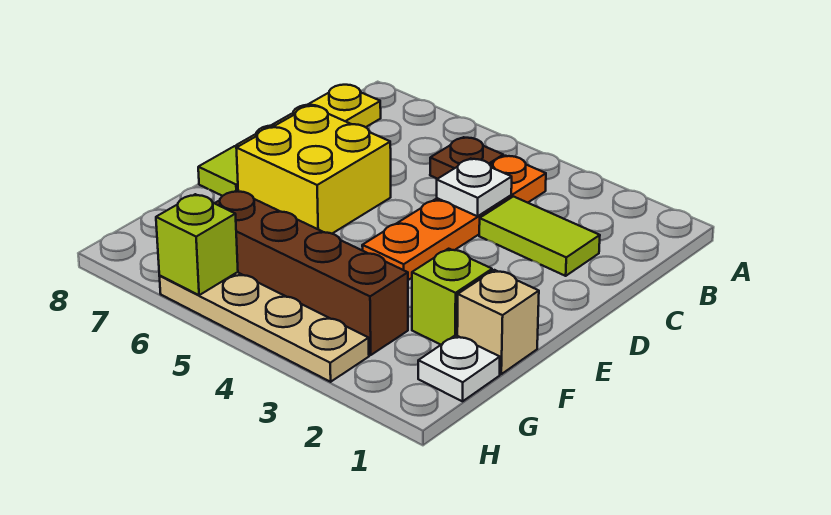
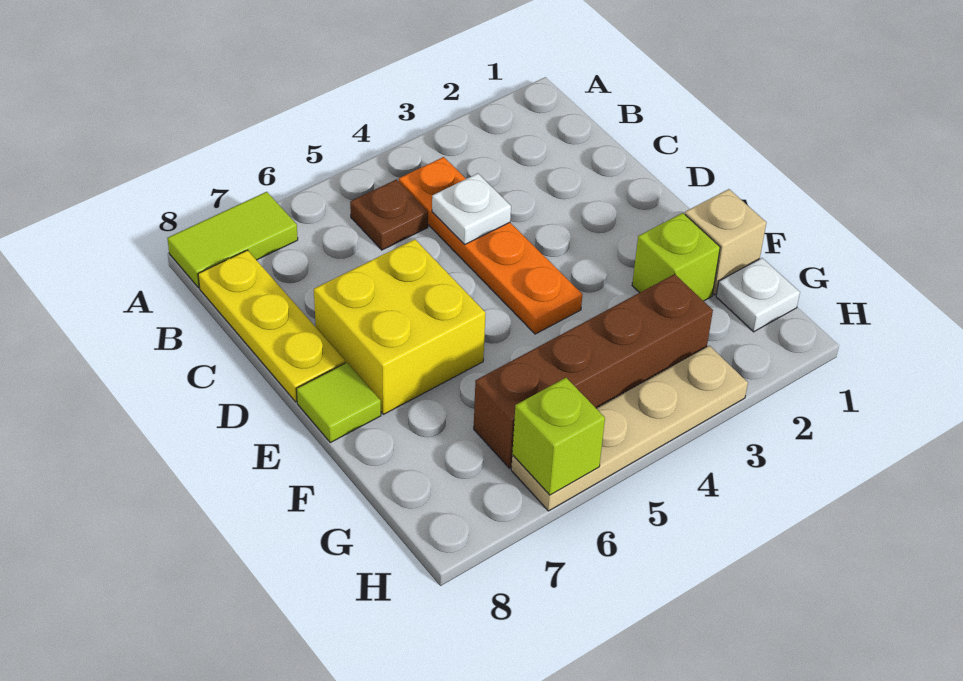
lime 1x2 tile [479,197,600,276] -> lime 1x2 tile moved to [167,192,298,288]

